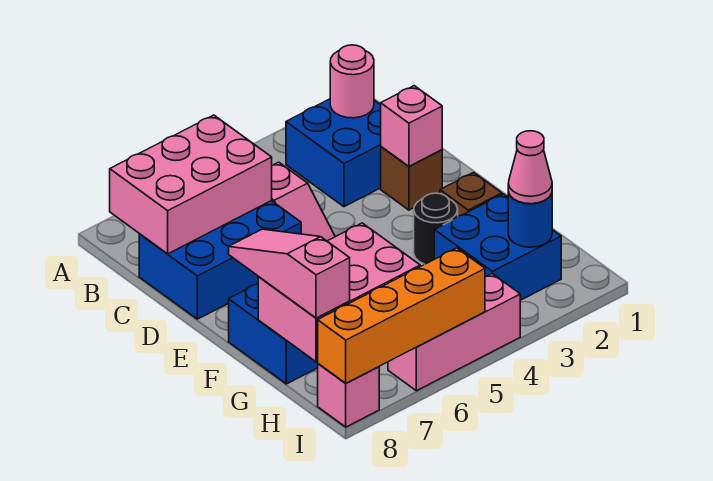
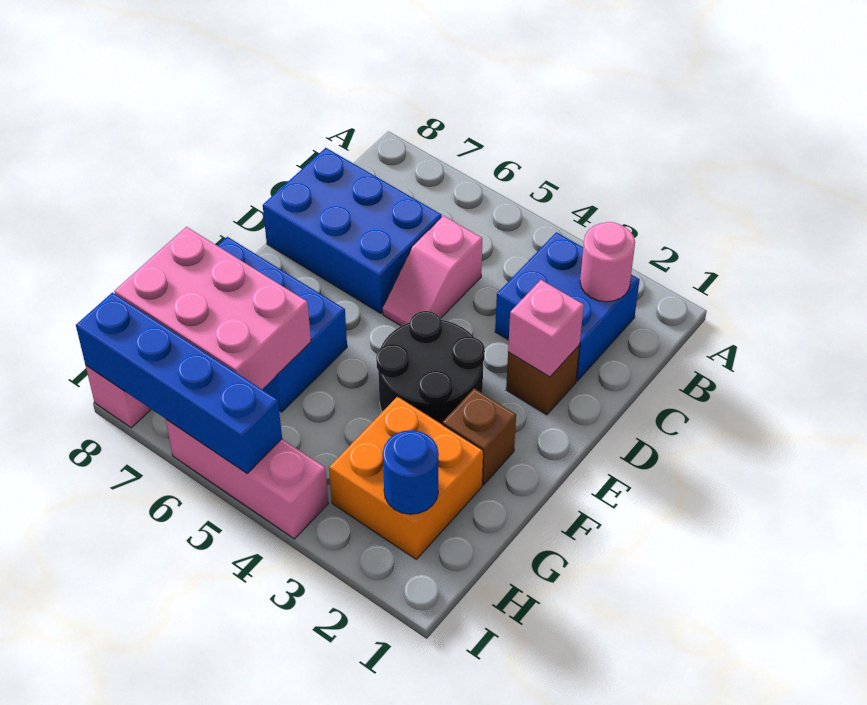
pink 2x3 brick [110,115,272,254] -> none
black 1x1 round brick [414,193,458,264] -> black 2x2 round brick [376,311,485,425]
pink 1x3 slope [229,229,350,318] -> none
blue 2x2 brick [434,194,561,300] -> orange 2x2 brick [329,397,483,559]
pink 1x1 cone [508,131,552,204] -> none
orange 1x4 brick [318,248,485,383] -> blue 1x4 brick [76,293,282,473]

